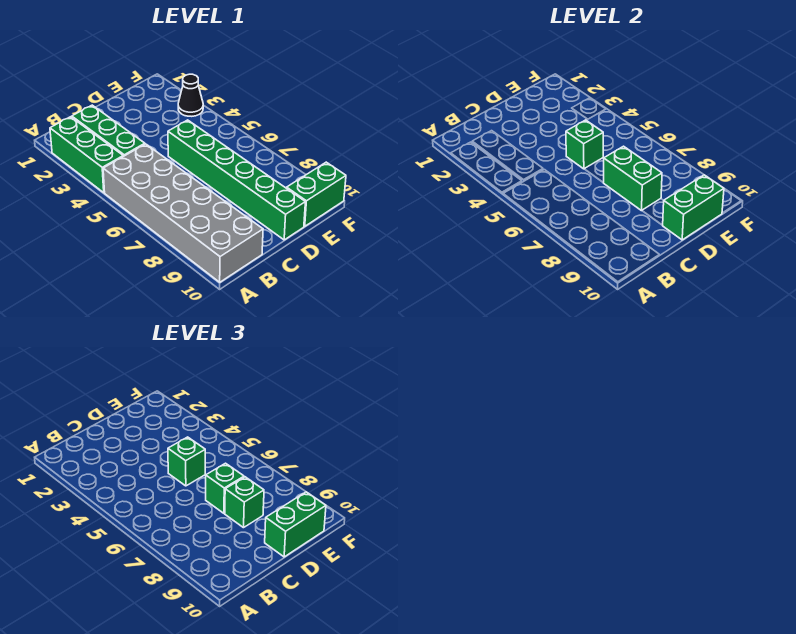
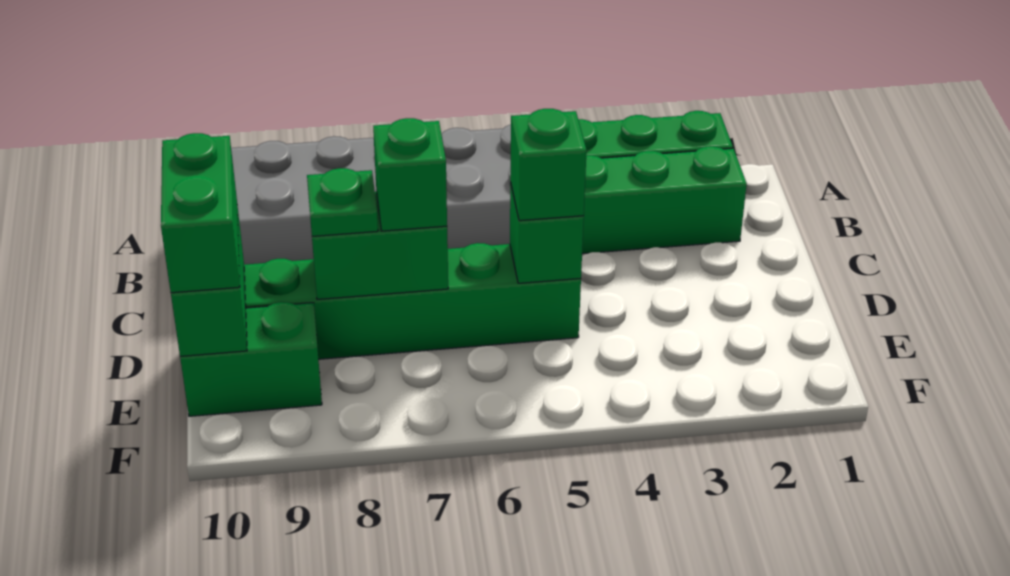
green 1x1 brick [225,477,264,528] -> green 1x1 plate [307,168,378,236]
green 1x2 brick [287,162,346,226] -> green 1x2 brick turned to [180,302,322,416]
black 1x1 cone [178,74,203,116] -> none

